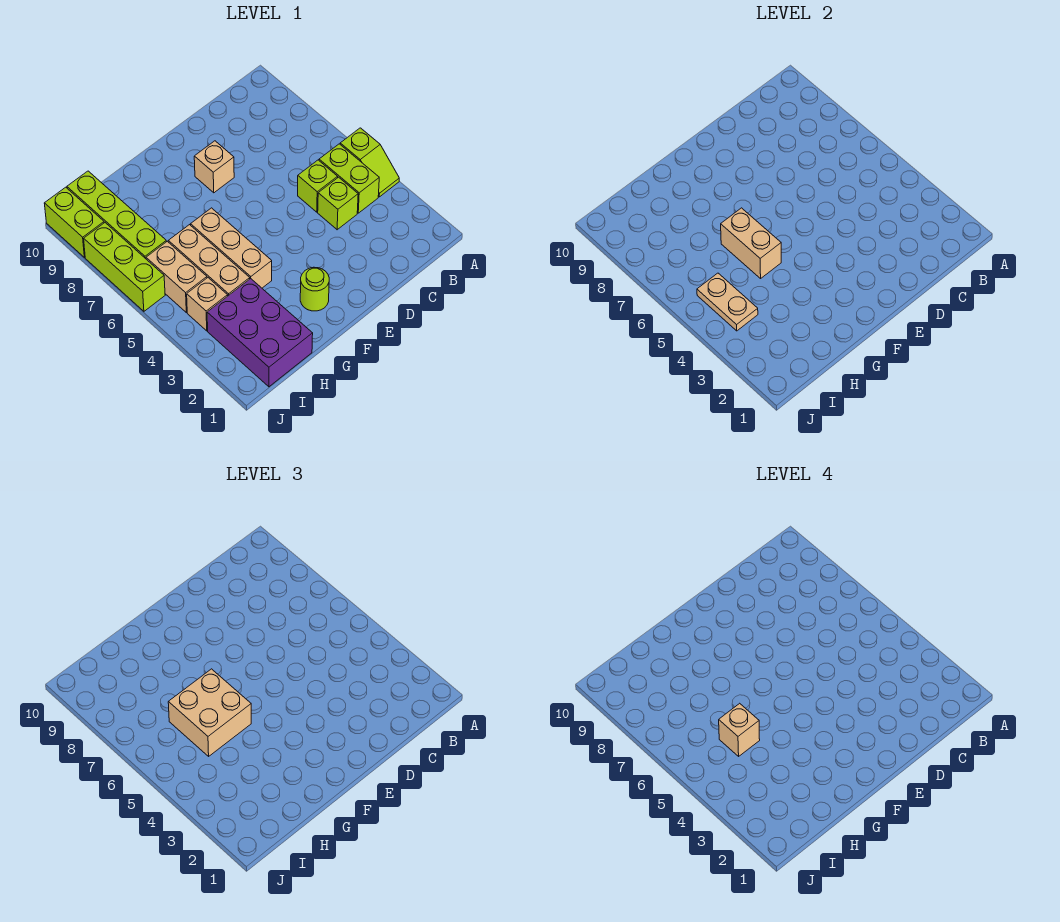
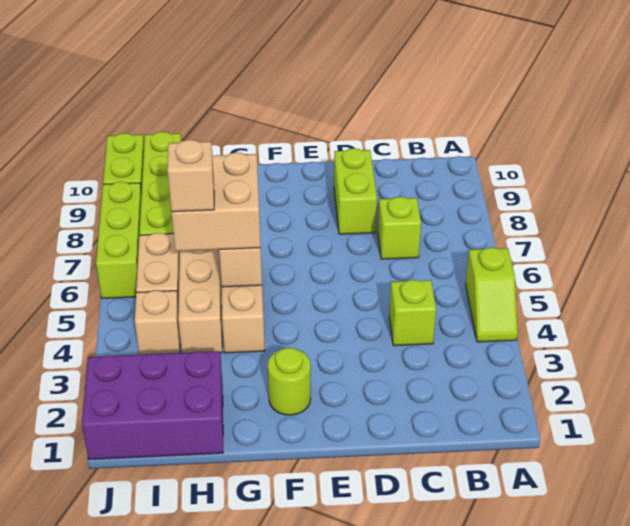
lime 1x2 brick [319,144,379,213] -> lime 1x2 brick moved to [334,148,377,234]
lime 1x1 brick [298,160,338,212] -> lime 1x1 brick moved to [378,197,421,259]
tan 1x1 brick [194,141,234,193] -> none
purple 2x3 brick [207,279,313,387] -> purple 2x3 brick turned to [82,351,223,460]
tan 1x2 plate [697,273,758,331] -> none

